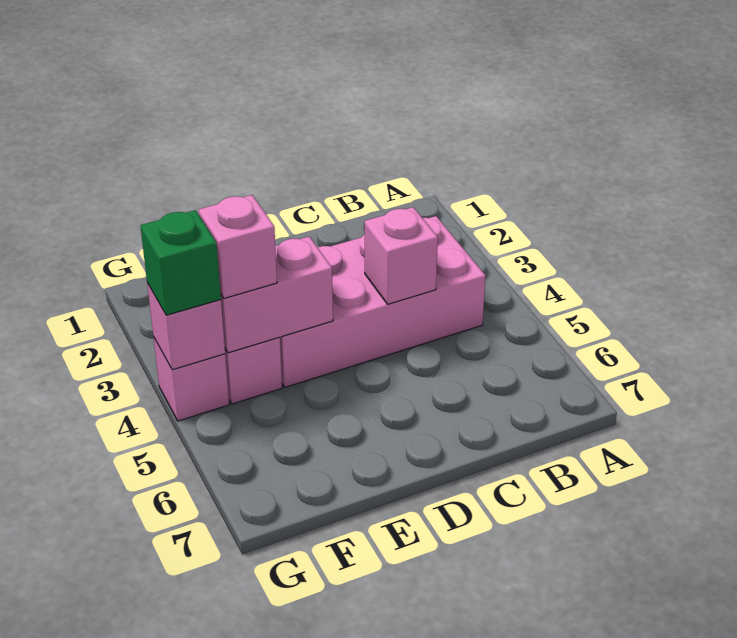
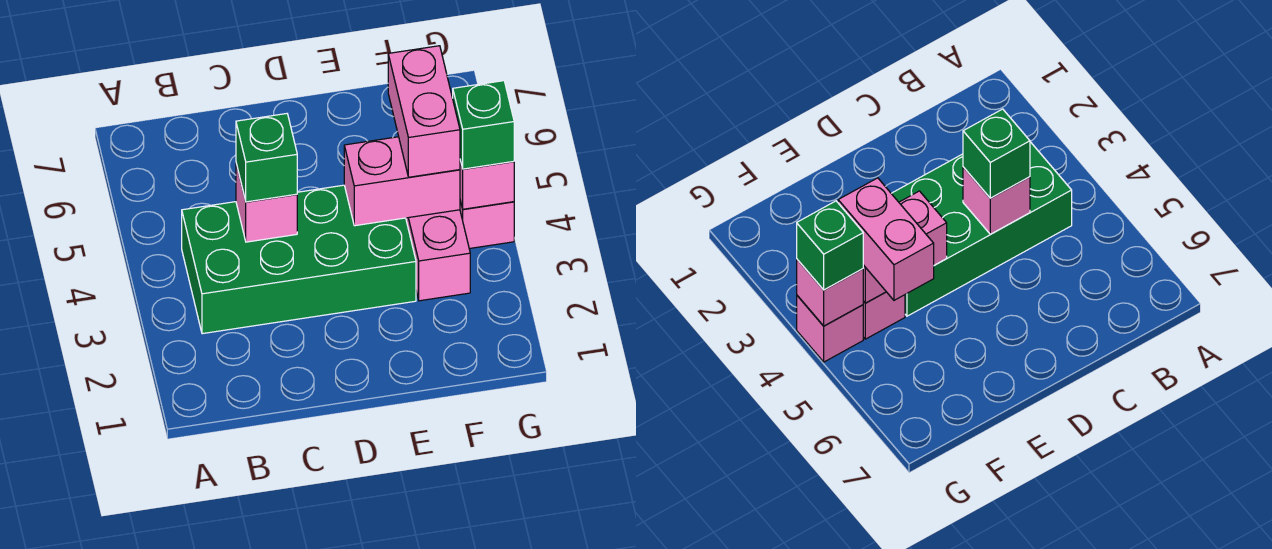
pink 2x4 brick [280,216,486,387] -> green 2x4 brick [182,185,416,334]
none -> green 1x1 brick [236,114,297,202]
pink 1x1 brick [199,195,277,298] -> pink 1x2 brick [388,46,460,177]

